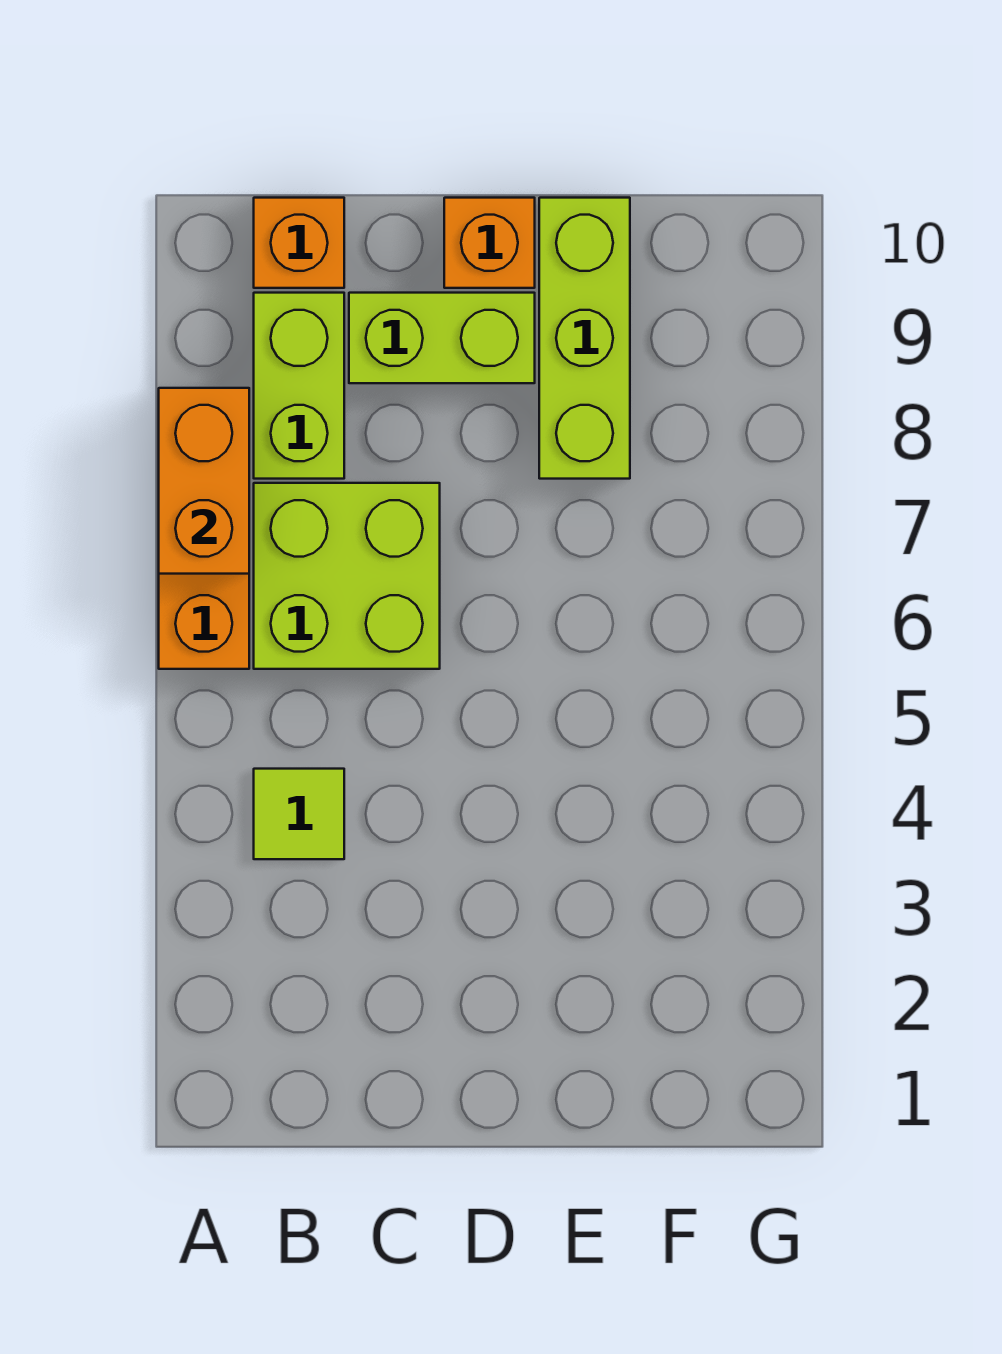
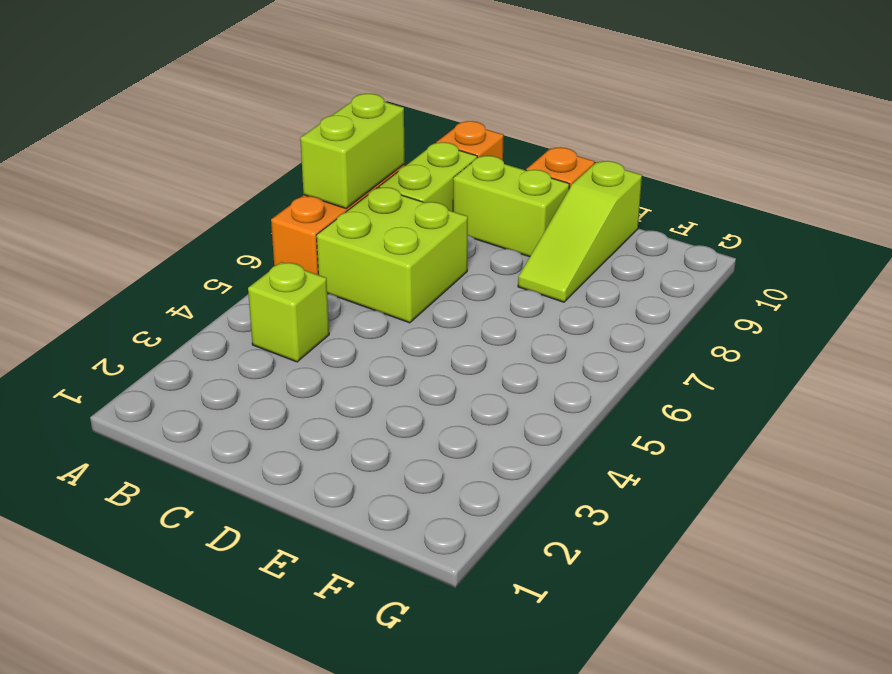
orange 1x2 brick [159,388,249,574] -> lime 1x2 brick [300,94,405,208]
lime 1x1 tile [254,769,344,859] -> lime 1x1 brick [248,262,329,362]
lime 1x3 brick [539,198,630,479] -> lime 1x3 slope [518,161,642,302]

